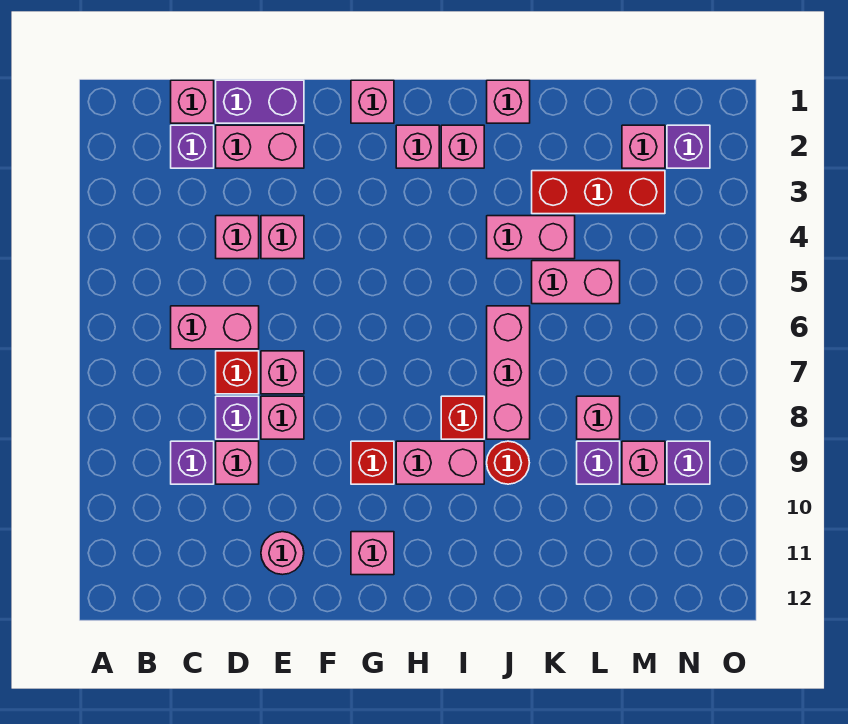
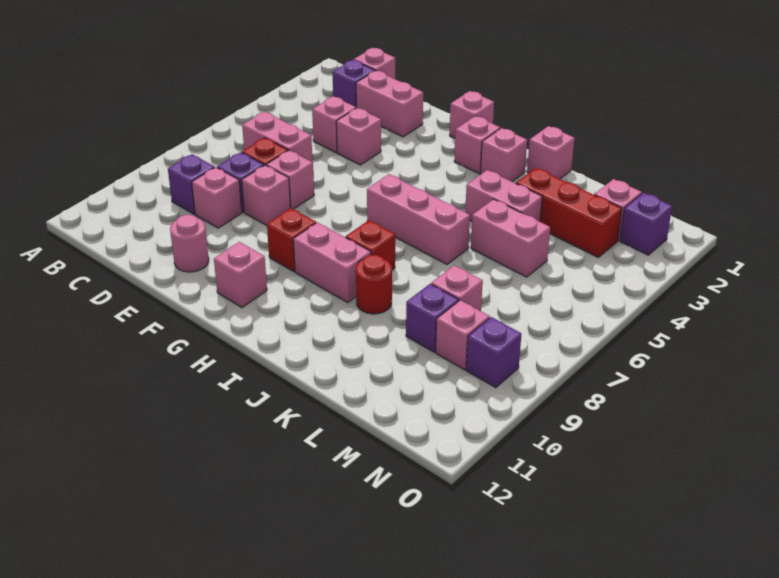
purple 1x2 brick [216,80,304,123] -> none
pink 1x3 brick [487,306,530,439] -> pink 1x3 brick turned to [367,174,470,264]

